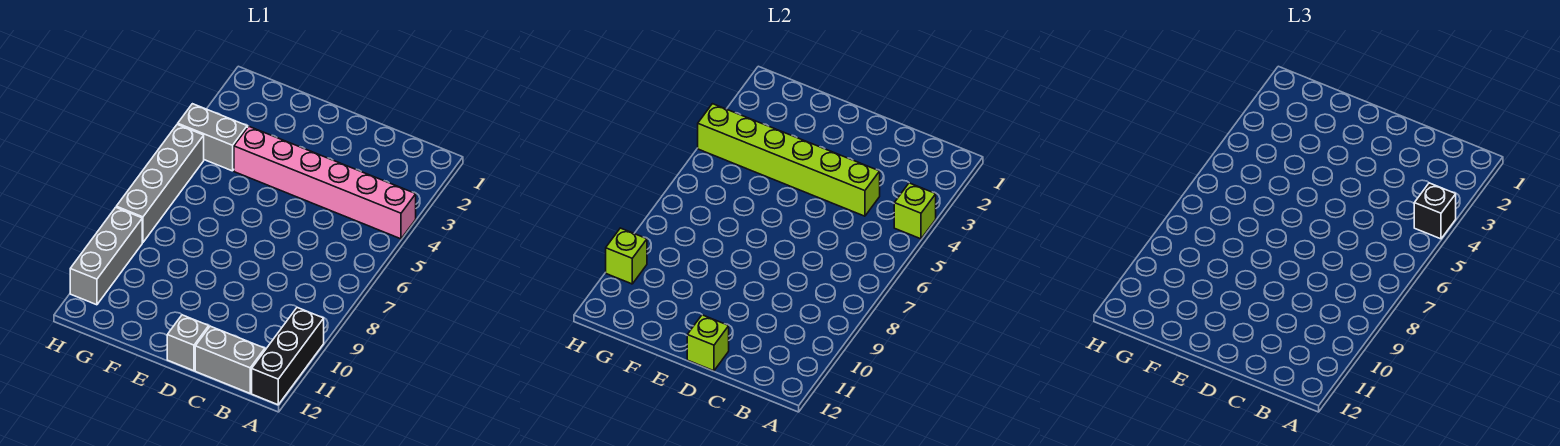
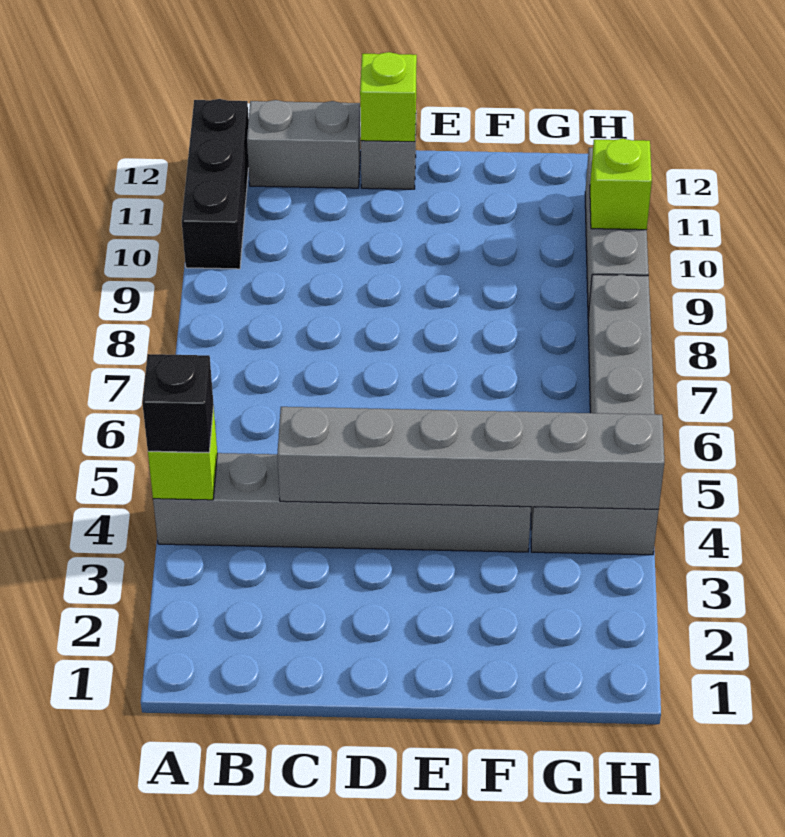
pink 1x6 brick [234,126,416,239] -> grey 1x6 brick [153,453,531,552]
lime 1x6 brick [698,104,880,216] -> grey 1x6 brick [277,407,664,509]

